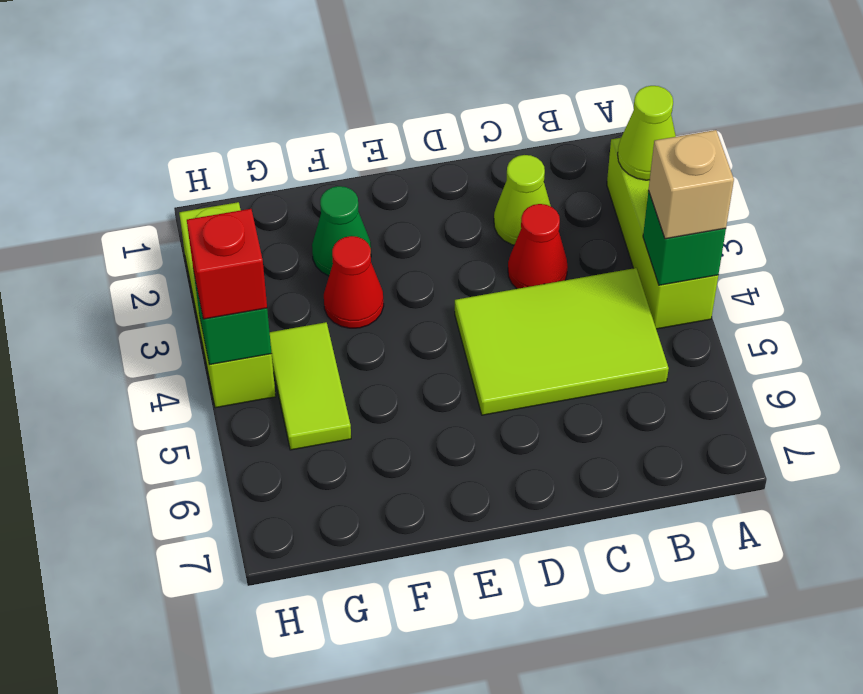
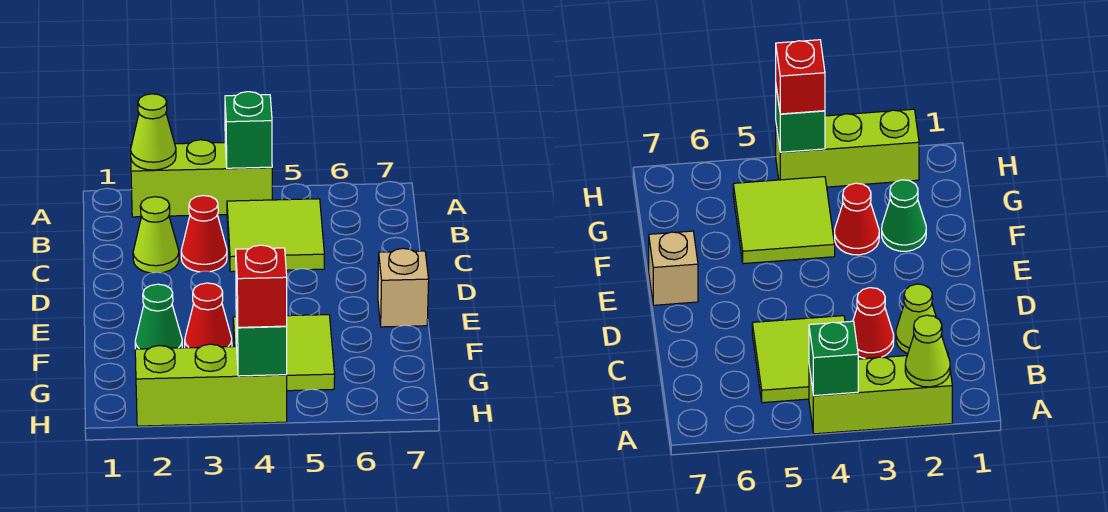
tan 1x1 brick [649,130,734,239] -> tan 1x1 brick moved to [378,248,429,327]
lime 2x3 tile [455,268,669,415] -> lime 2x2 tile [227,199,324,272]
lime 1x2 tile [270,322,351,450] -> lime 2x2 tile [233,315,335,391]

